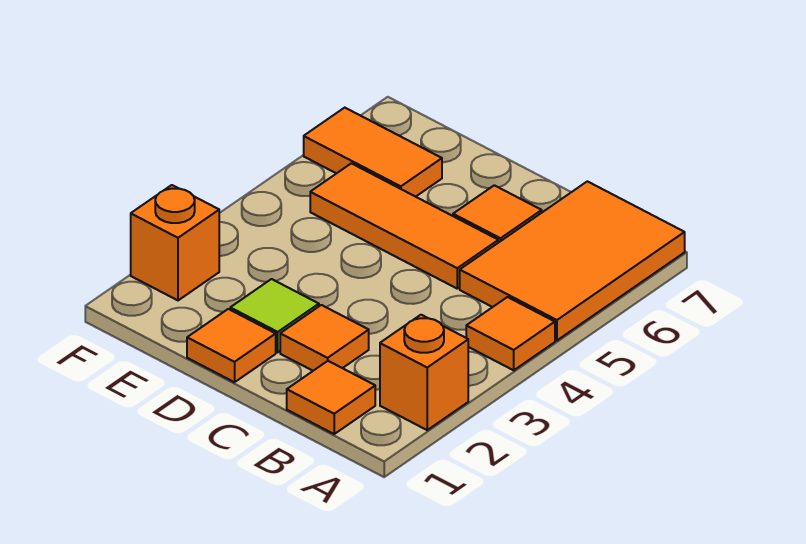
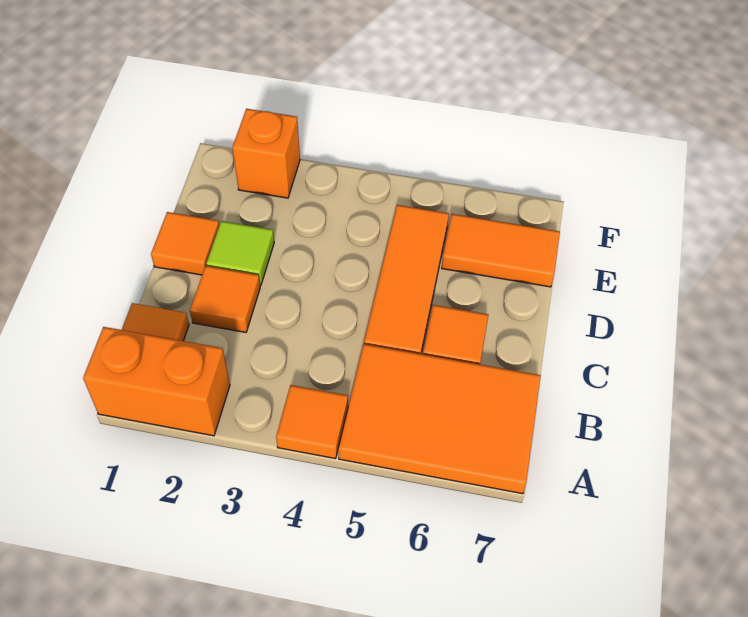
orange 1x1 brick [380,315,468,430] -> orange 1x2 brick [83,327,230,436]
orange 1x2 tile [304,108,442,197] -> orange 1x2 tile turned to [442,214,560,287]

